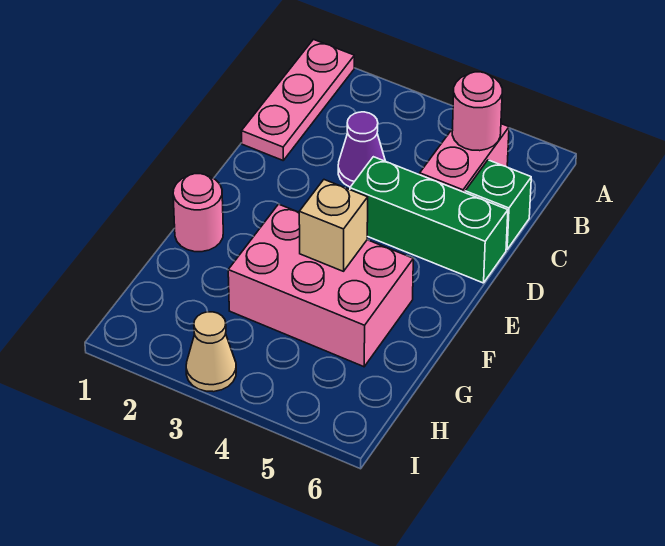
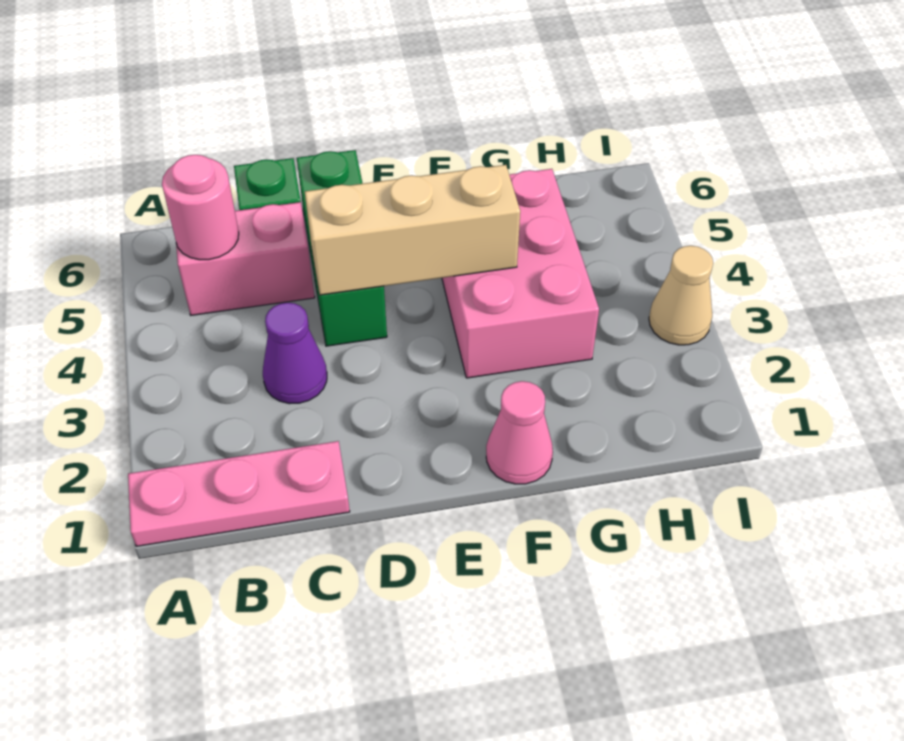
pink 1x1 round brick [173,174,223,252] -> pink 1x1 cone [486,381,553,484]
tan 1x1 brick [299,180,368,271] -> tan 1x3 brick [305,165,520,295]

